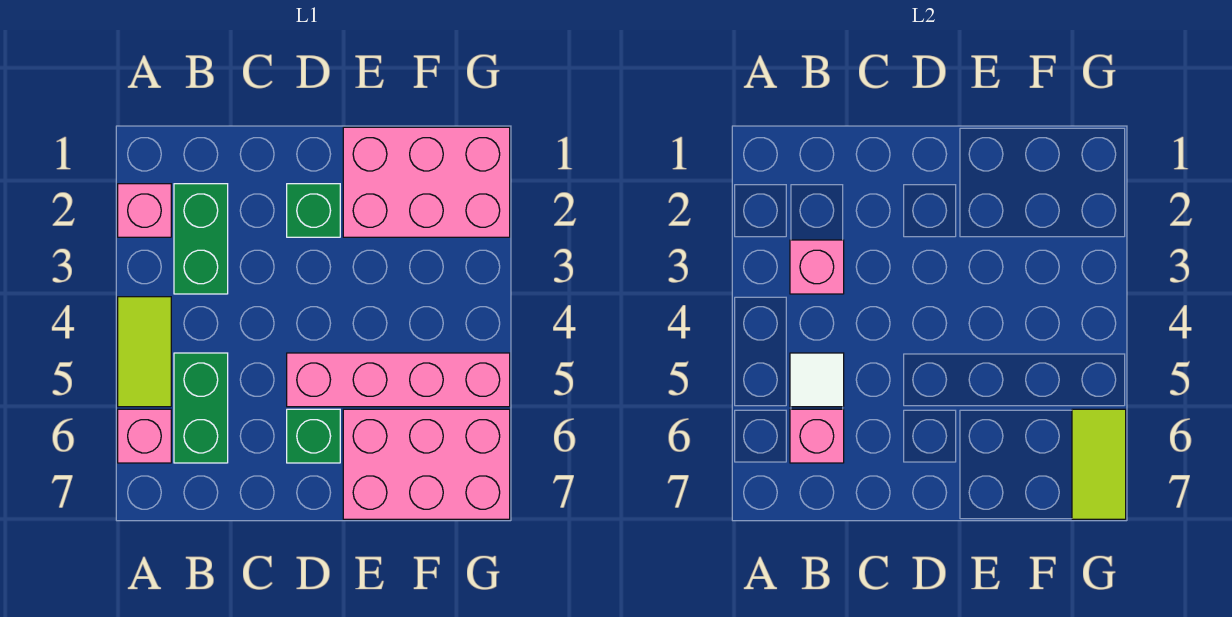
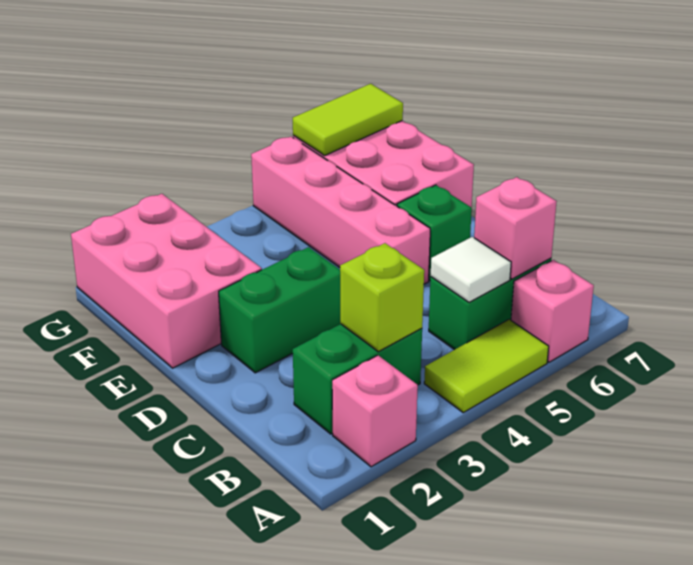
pink 1x1 brick [790,240,844,294] -> lime 1x1 brick [340,243,424,352]
green 1x1 brick [287,184,340,237] -> green 1x2 brick [219,247,340,373]

